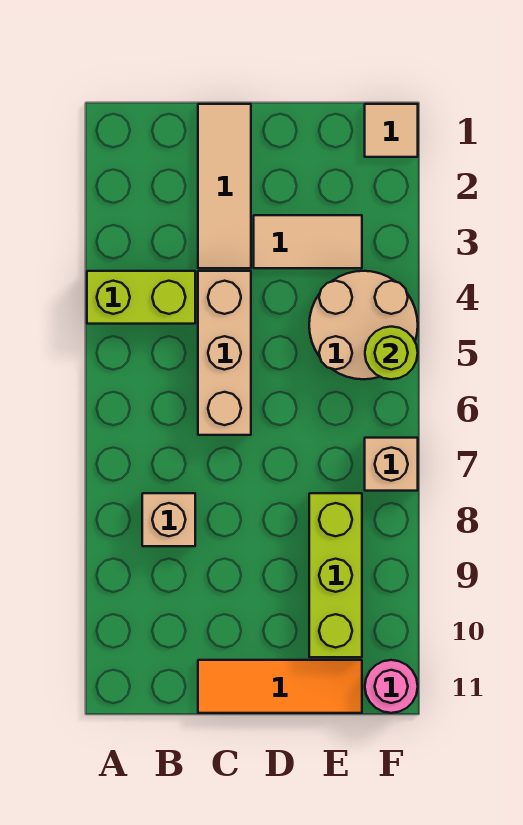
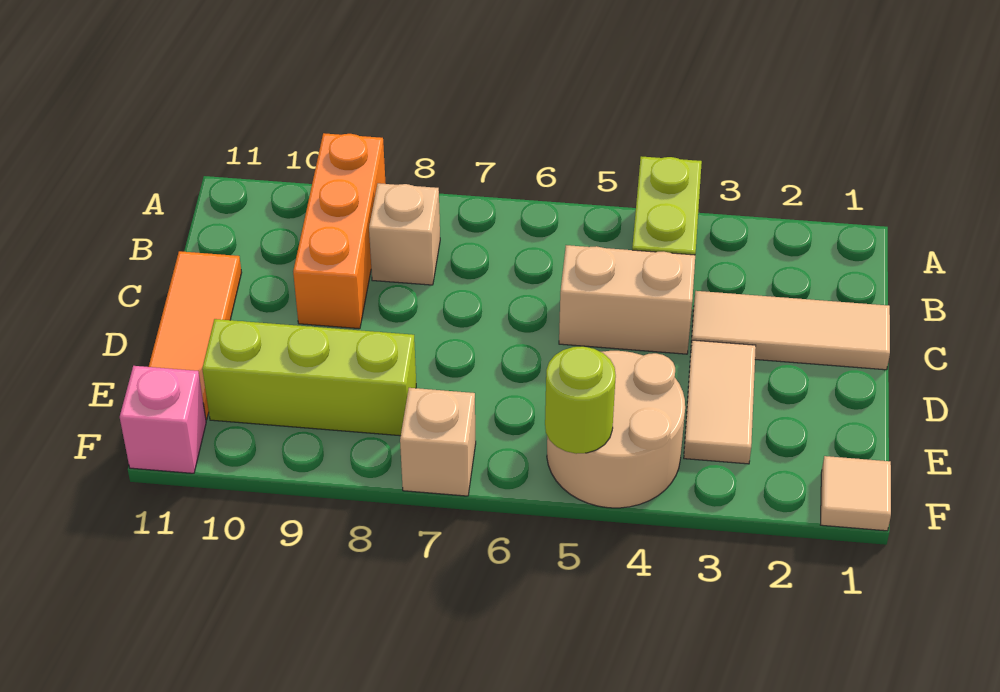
none -> orange 1x3 brick [293,133,386,329]
tan 1x3 brick [198,271,251,435] -> tan 1x2 brick [559,245,695,354]
pink 1x1 round brick [365,660,418,713] -> pink 1x1 brick [120,366,206,473]

